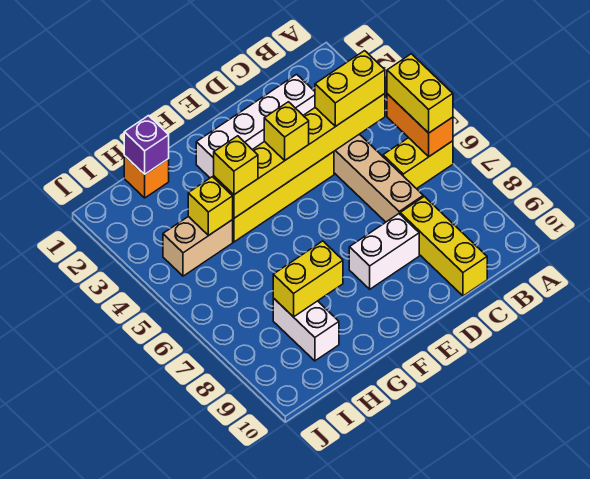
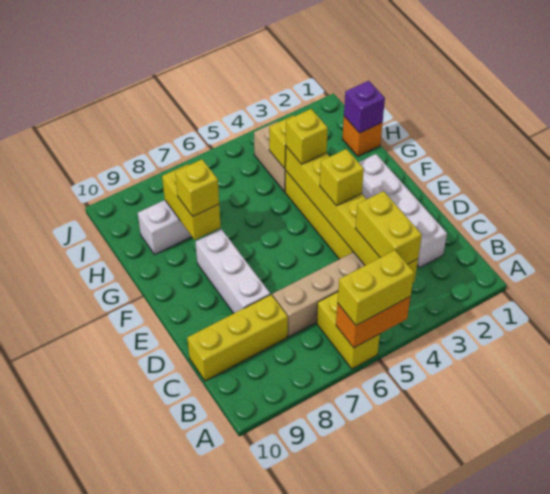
white 1x2 brick [349,214,419,289] -> white 1x3 brick [196,229,270,313]
none -> yellow 1x1 brick [175,159,219,216]

